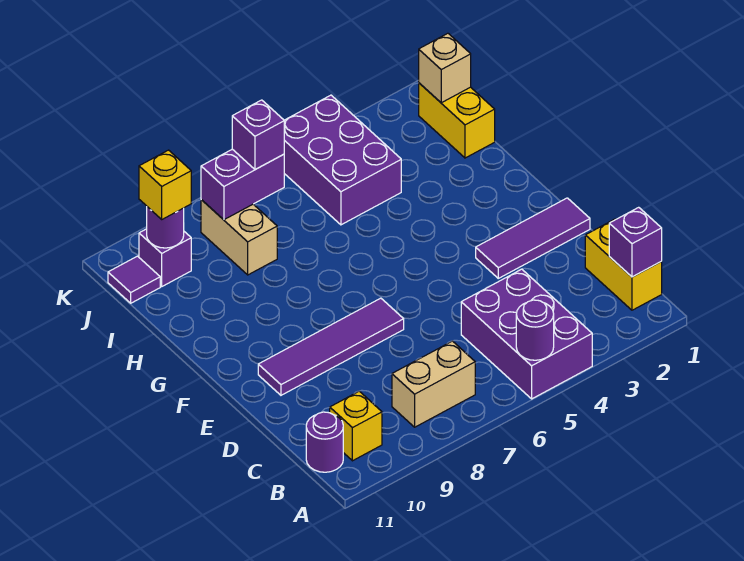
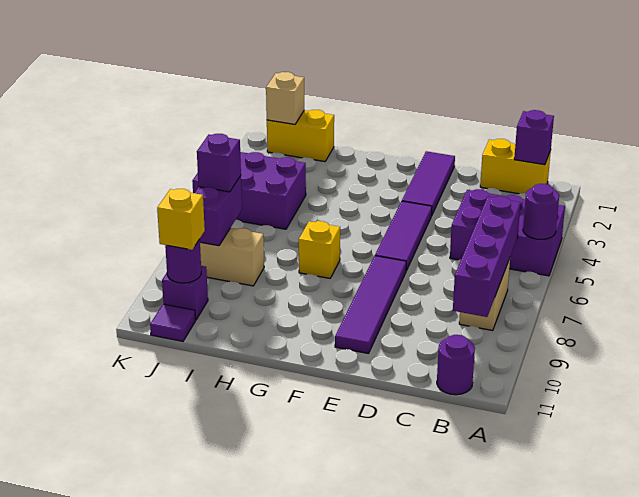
none -> purple 1x4 brick [453,196,520,317]
yellow 1x1 brick [330,391,382,461] -> yellow 1x1 brick moved to [299,221,340,278]
none -> purple 1x3 tile [375,201,432,271]

